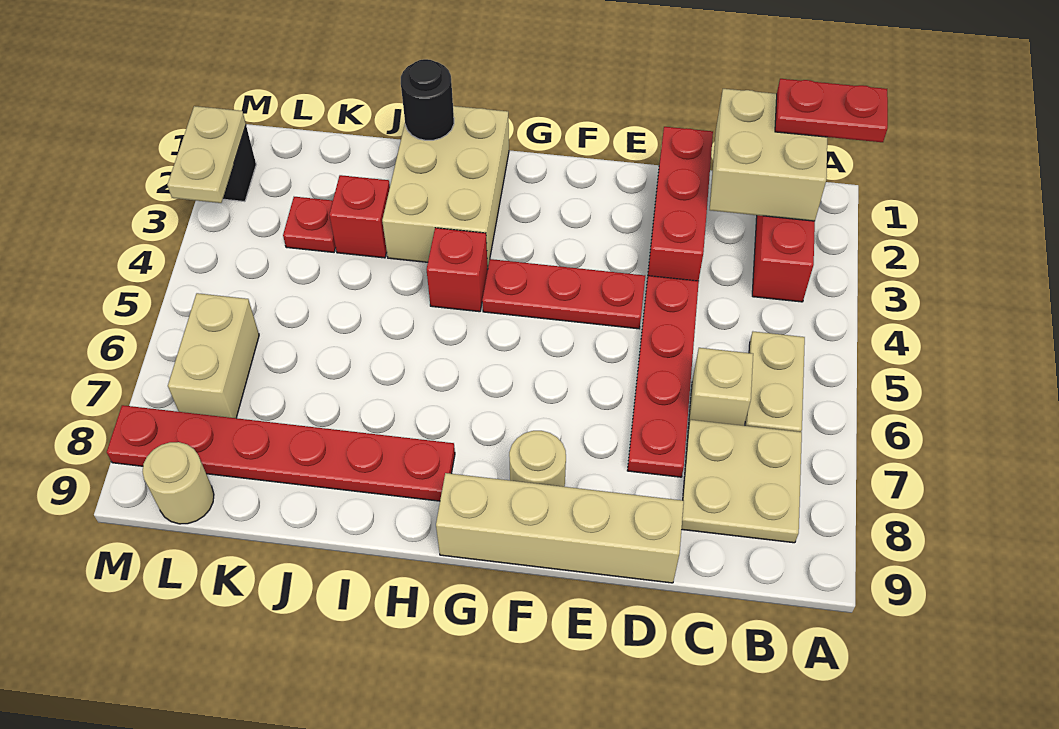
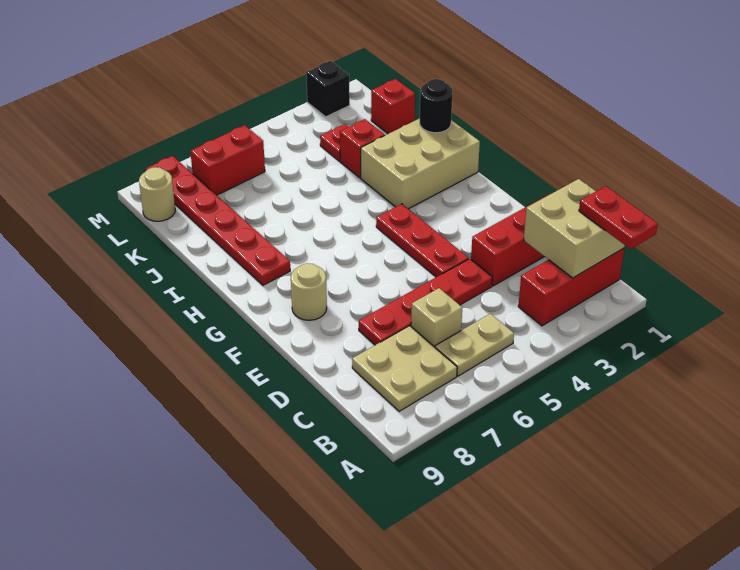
tan 1x4 brick [436,473,684,583] -> none
red 1x1 brick [427,228,488,312] -> red 1x1 brick moved to [371,79,415,134]
tan 1x2 brick [168,293,259,418] -> red 1x2 brick [190,125,265,195]
tan 1x2 plate [167,106,246,203] -> none

